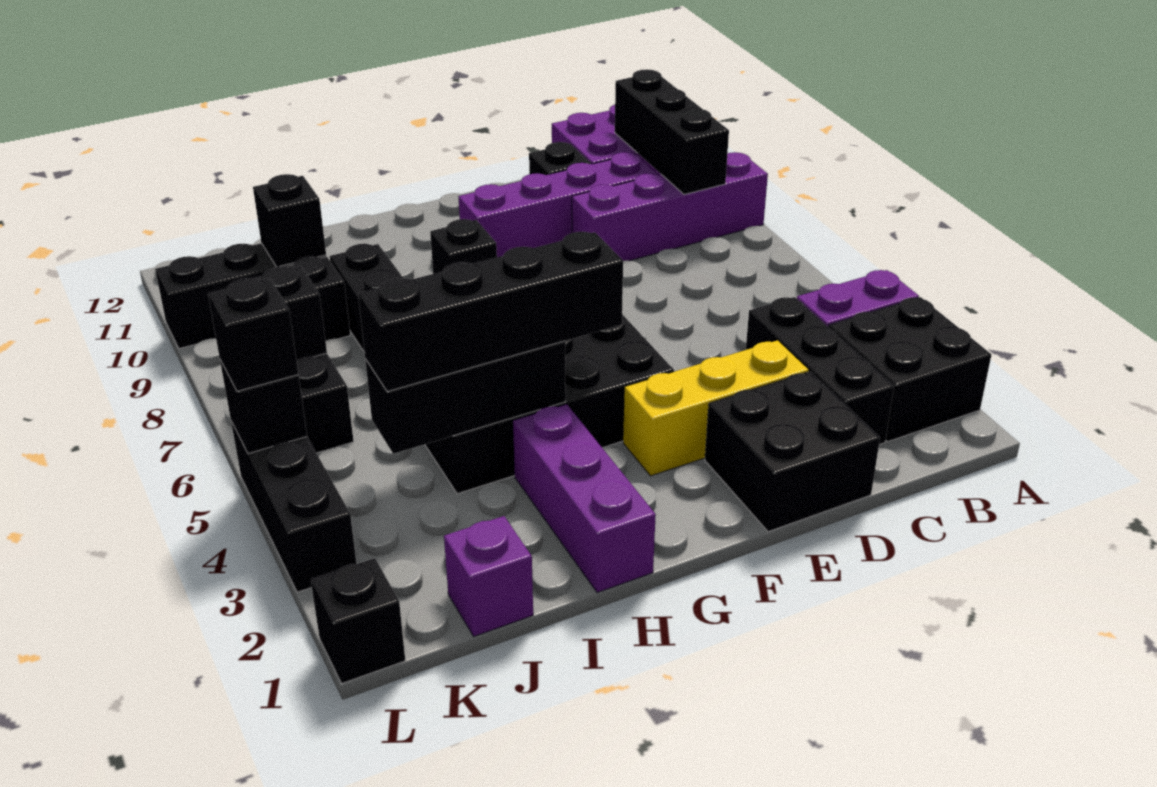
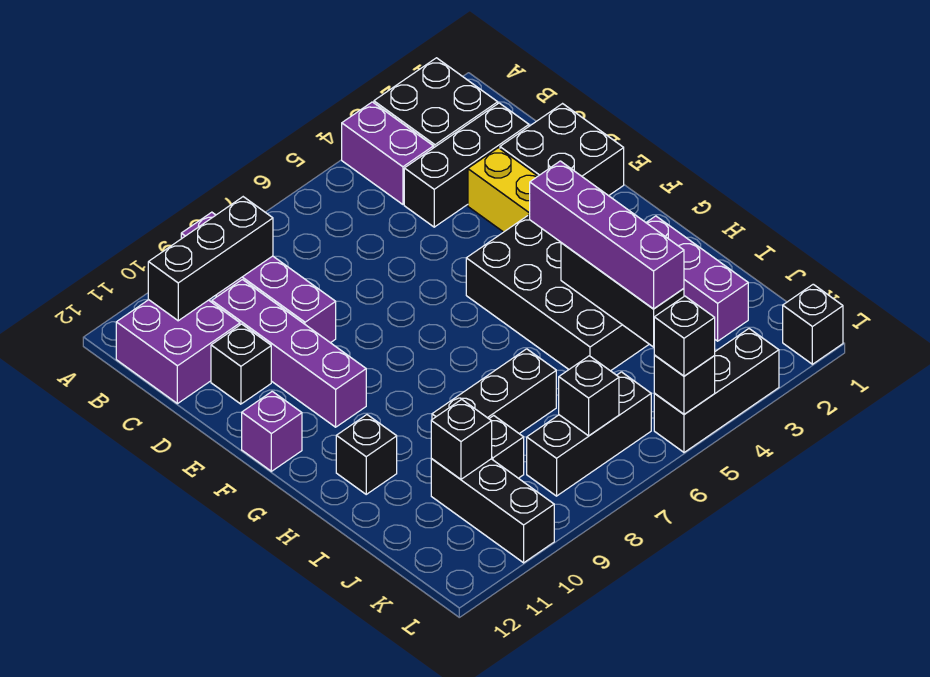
black 1x4 brick [358,232,623,392] -> purple 1x4 brick [530,161,684,309]
black 1x1 brick [430,219,497,274] -> black 1x1 brick moved to [336,415,397,494]
purple 1x3 brick [513,404,656,593] -> purple 1x3 brick turned to [646,216,748,341]
purple 1x1 brick [444,516,533,636] -> purple 1x1 brick moved to [242,391,302,471]

